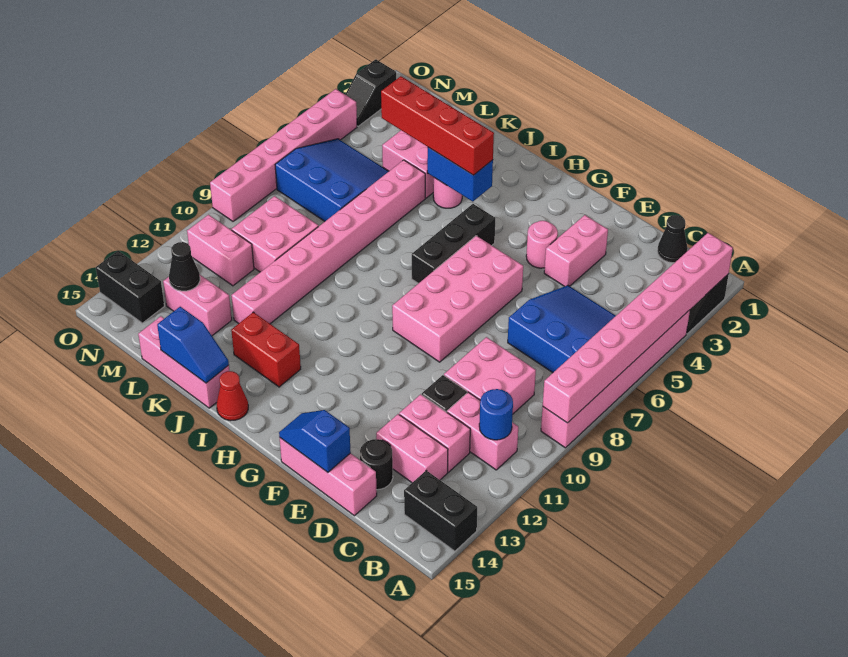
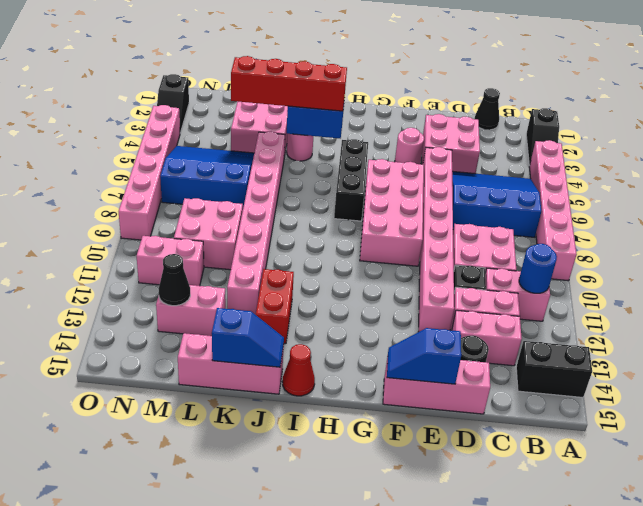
pink 1x8 brick [543,233,733,423] -> pink 1x8 brick moved to [419,147,454,332]
pink 1x2 brick [544,215,608,286] -> pink 2x2 brick [422,114,480,174]
red 1x2 brick [231,312,301,387] -> red 1x2 brick turned to [256,269,294,344]
black 1x2 brick [96,251,164,323] -> none

